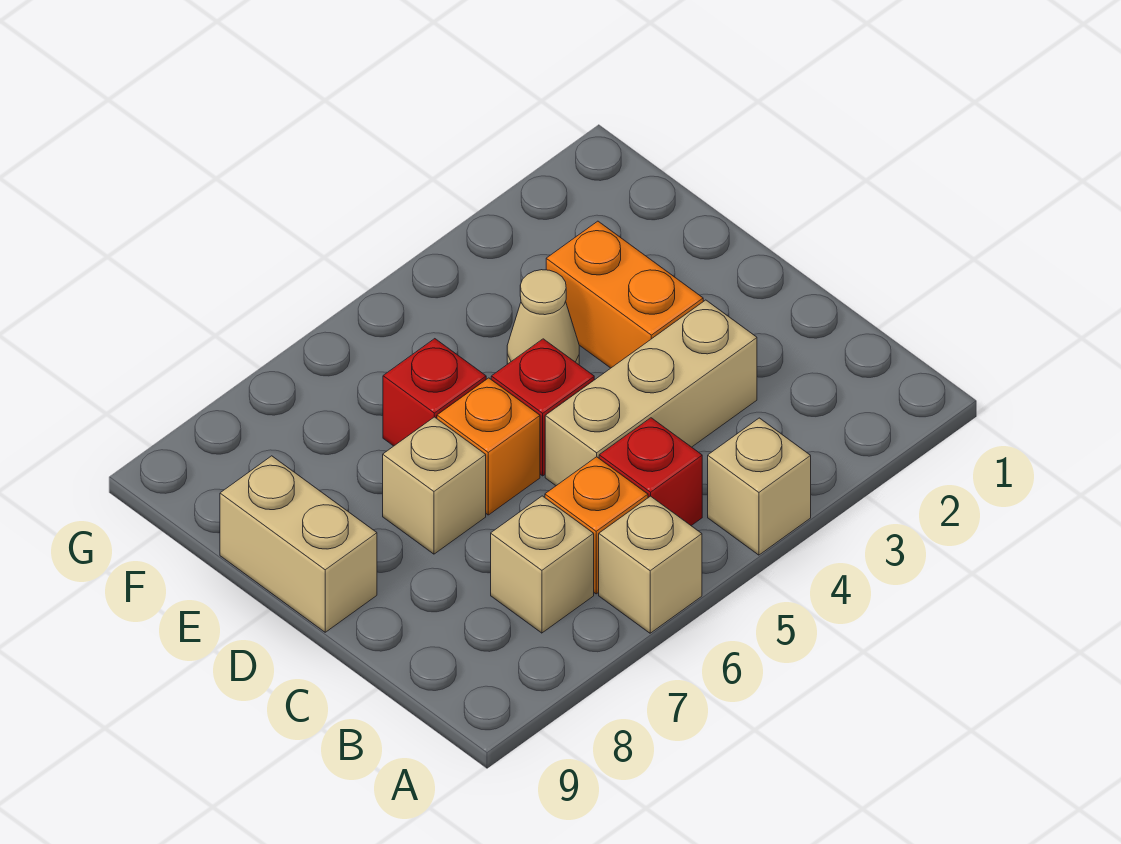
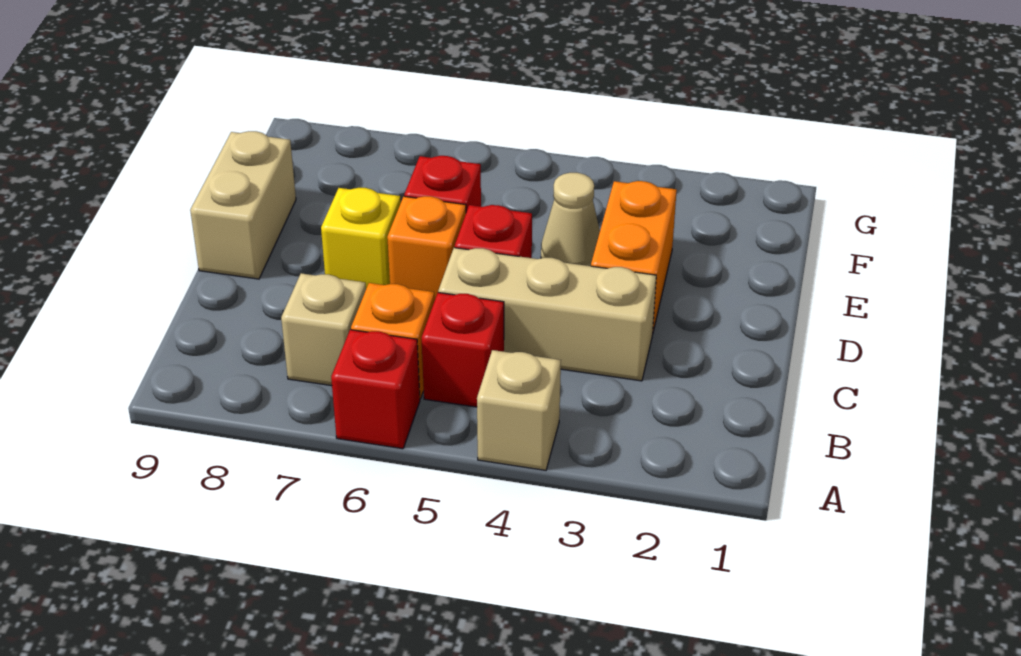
tan 1x1 brick [599,496,702,633] -> red 1x1 brick [331,330,420,449]
tan 1x1 brick [383,417,486,554] -> yellow 1x1 brick [321,188,401,288]

